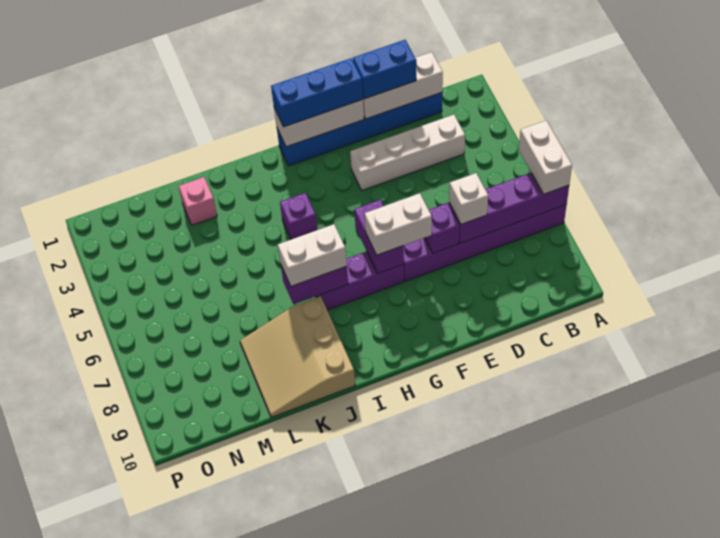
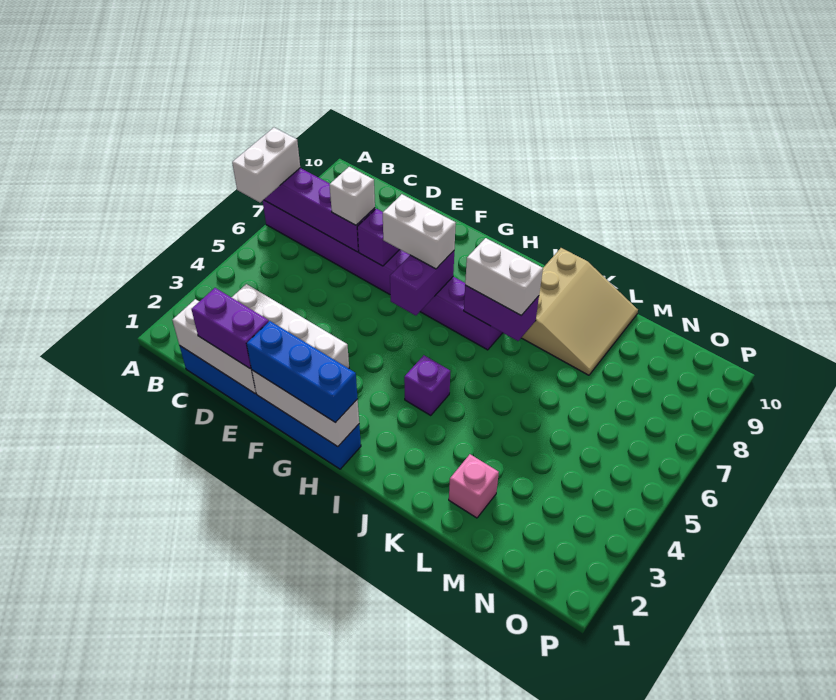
blue 1x2 brick [353,40,416,99] -> purple 1x2 brick [191,288,269,369]

